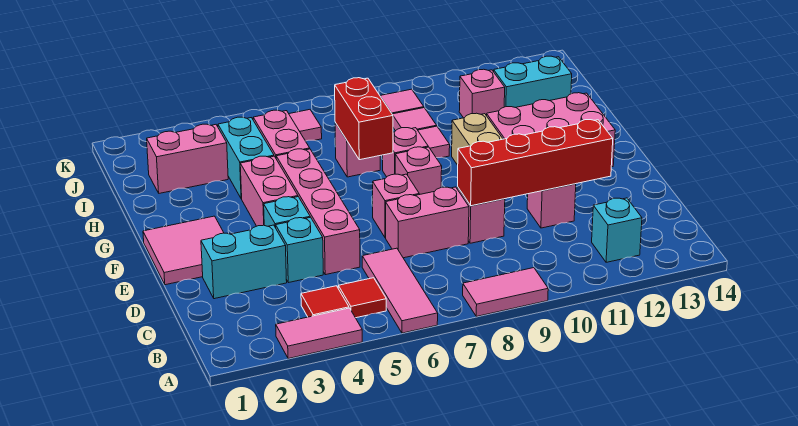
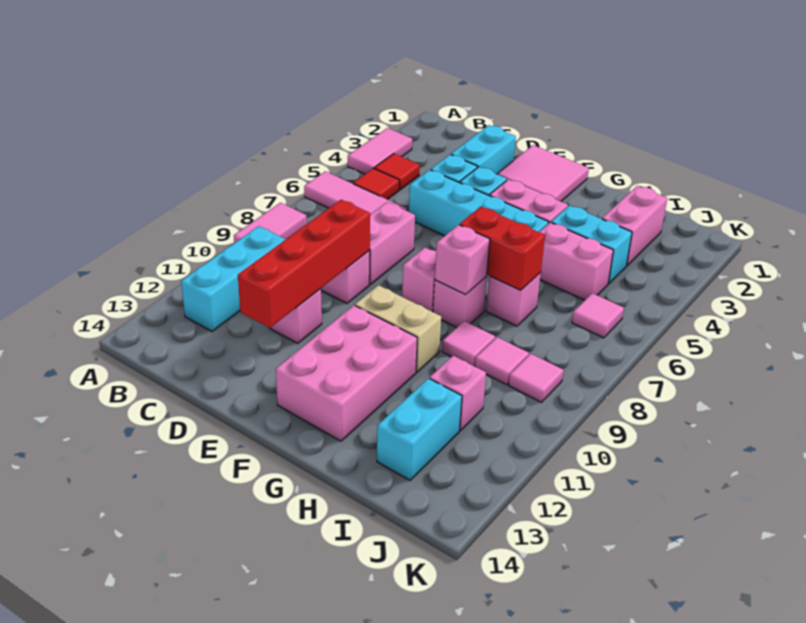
cyan 1x1 brick [592,198,642,262] -> cyan 1x3 brick [181,226,286,332]
pink 1x4 brick [276,149,360,275] -> cyan 1x4 brick [409,170,549,236]
pink 1x1 brick [373,174,419,238] -> pink 1x1 brick moved to [435,225,490,295]

